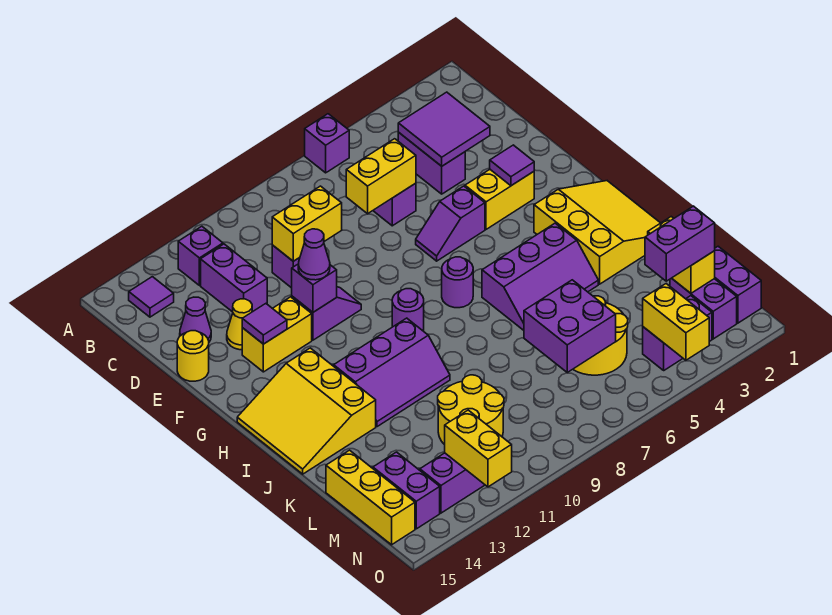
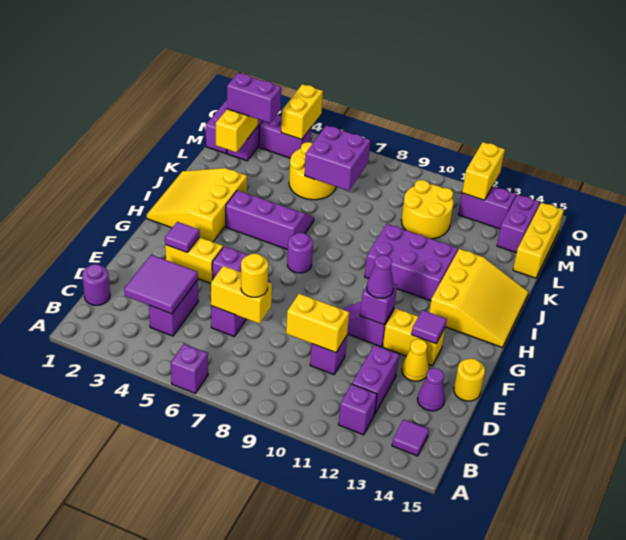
none -> yellow 1x1 round brick [241,254,268,297]
purple 1x1 round brick [392,289,424,331] -> purple 1x1 round brick moved to [82,264,110,305]
purple 2x3 slope [334,318,450,427] -> purple 2x3 brick [365,224,458,301]

